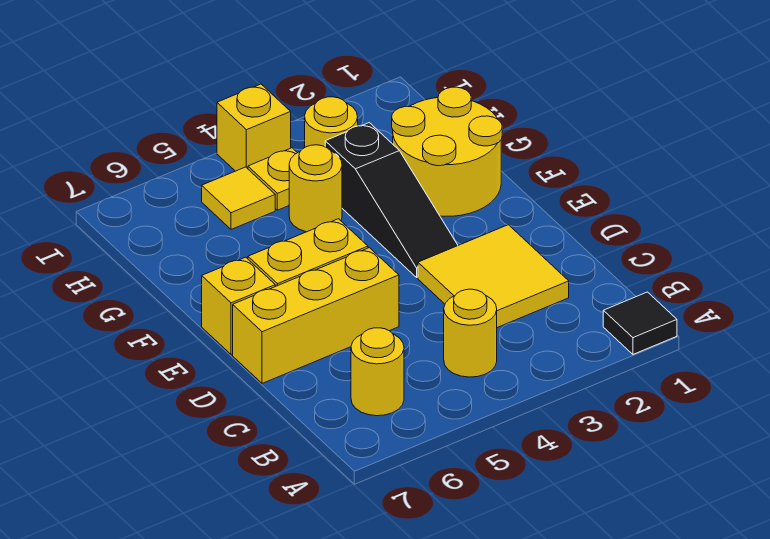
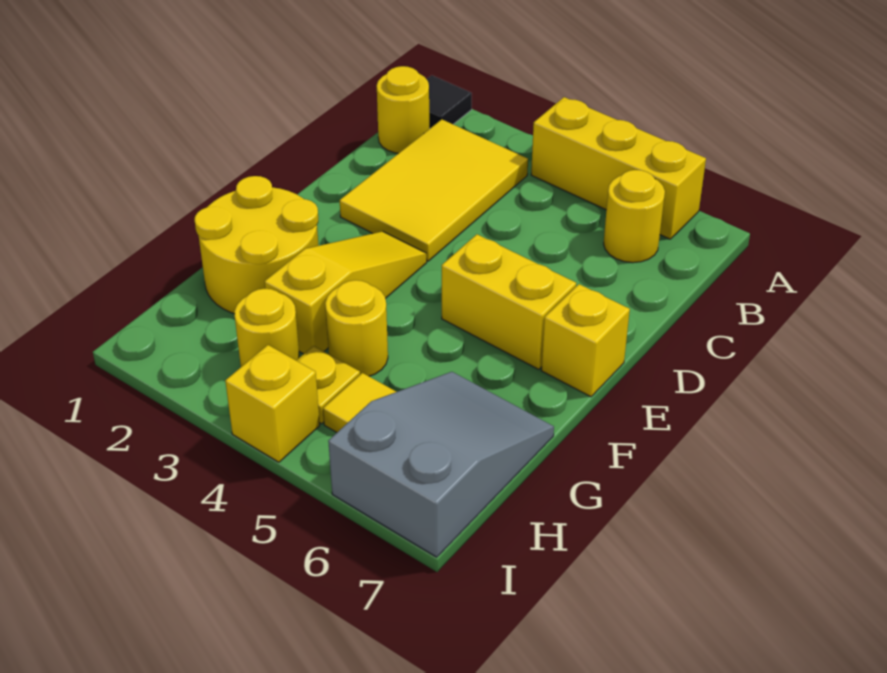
yellow 1x1 round brick [444,289,497,377] -> yellow 1x1 round brick moved to [377,66,429,153]
yellow 2x2 tile [418,225,569,328] -> yellow 2x3 tile [340,119,528,261]
yellow 1x3 brick [233,248,399,383] -> yellow 1x3 brick moved to [531,97,706,239]
black 1x3 slope [325,123,458,277] -> yellow 1x3 slope [265,231,427,354]
none -> grey 2x3 slope [328,372,554,557]

